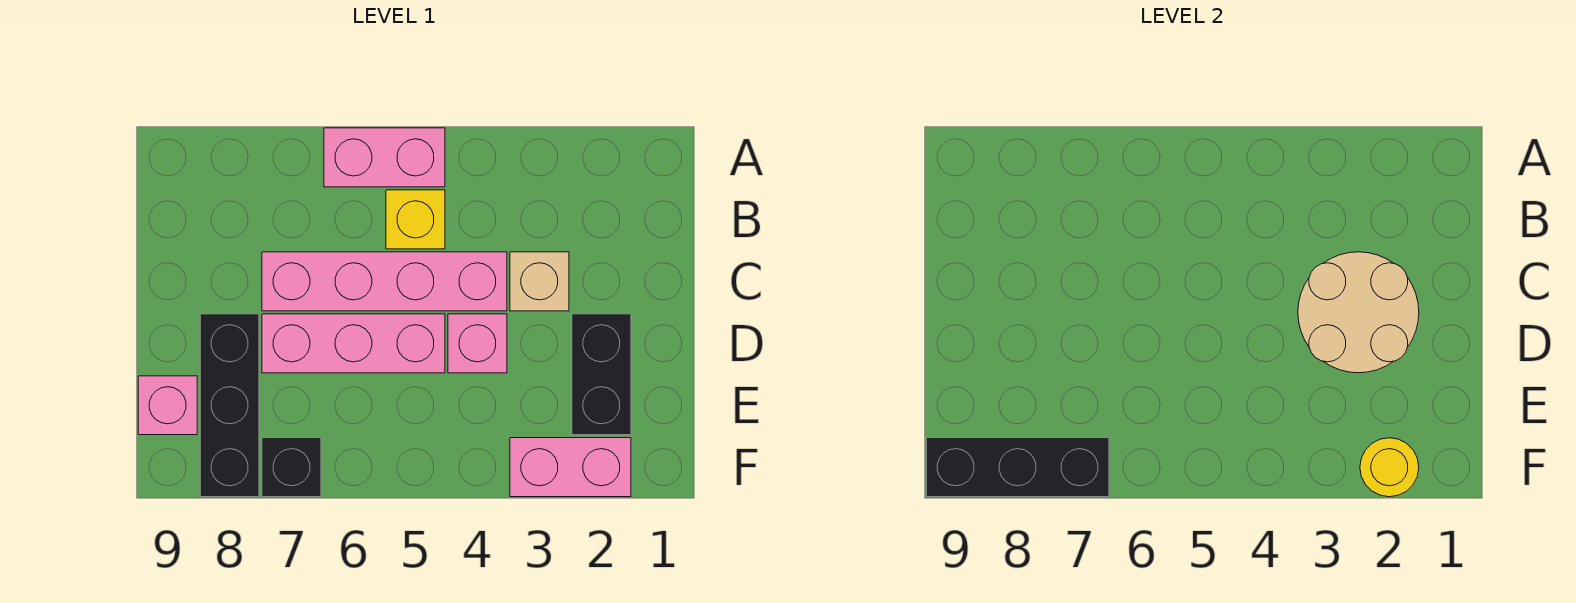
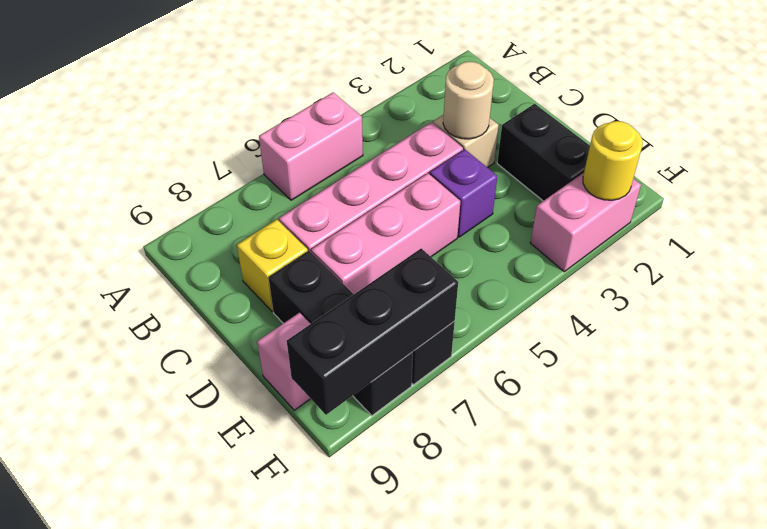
yellow 1x1 brick [386,190,445,249] -> yellow 1x1 brick moved to [237,219,308,312]
tan 2x2 round brick [1298,252,1419,373] -> tan 1x1 round brick [443,61,494,139]
pink 1x1 brick [448,314,507,373] -> purple 1x1 brick [430,149,497,237]

